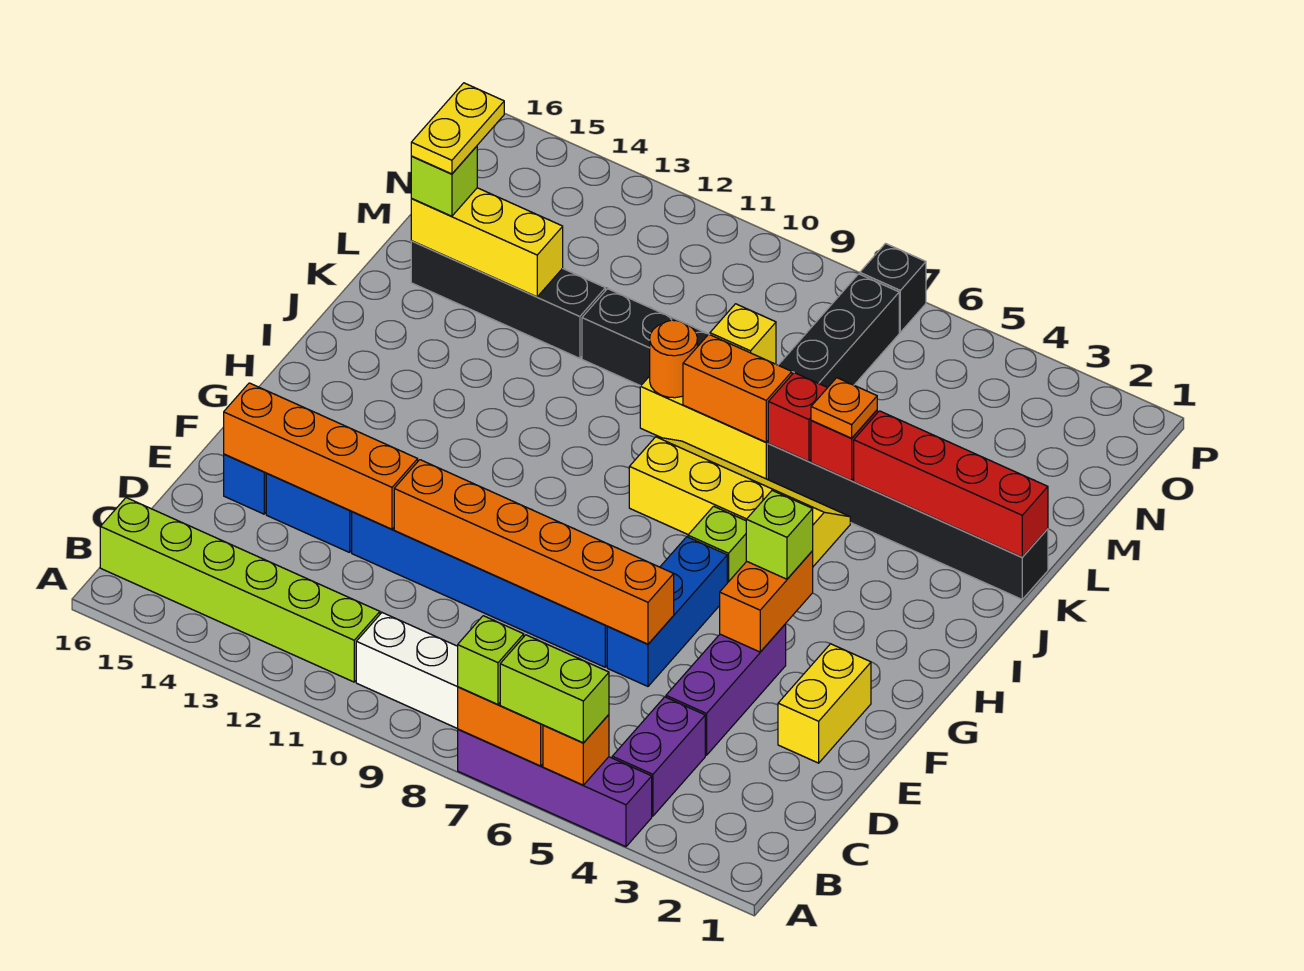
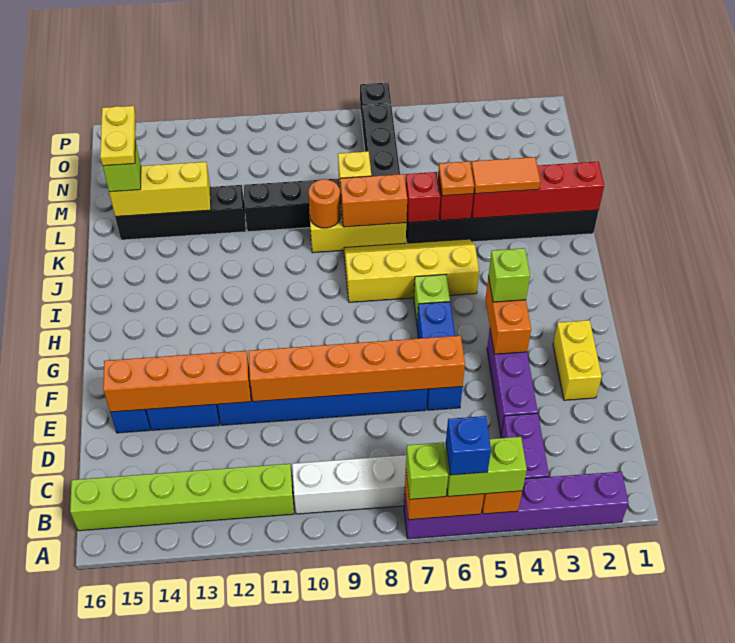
purple 1x4 brick [458,729,652,847] -> purple 1x6 brick [404,472,629,539]
none -> blue 1x1 brick [446,416,491,475]
none -> orange 1x2 tile [471,157,540,194]

